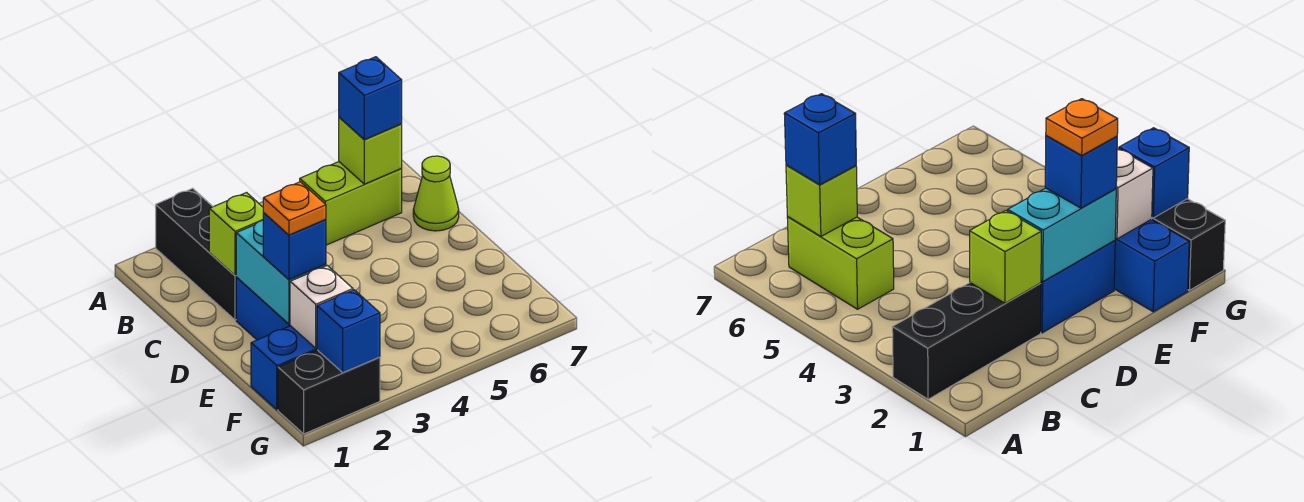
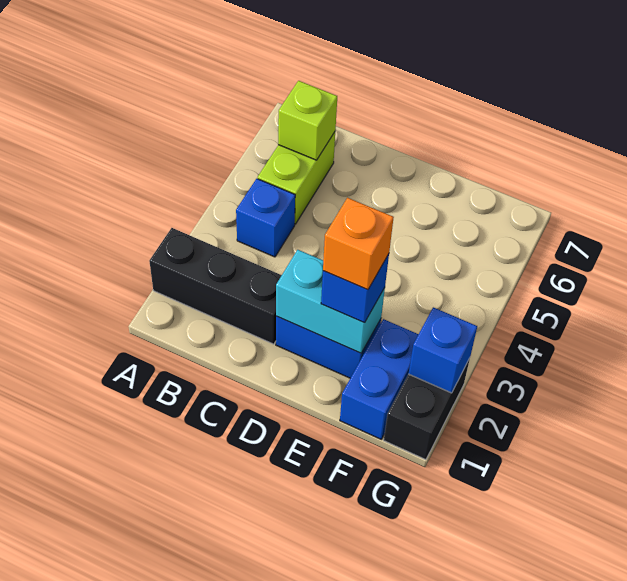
blue 1x1 brick [339,57,402,140] -> blue 1x1 brick moved to [236,179,295,257]
lime 1x1 brick [209,193,263,275] -> none
lime 1x1 cone [413,156,459,231] -> none
orange 1x1 plate [263,182,326,235] -> orange 1x1 brick [323,198,394,290]
white 1x1 brick [290,266,353,348] -> none

